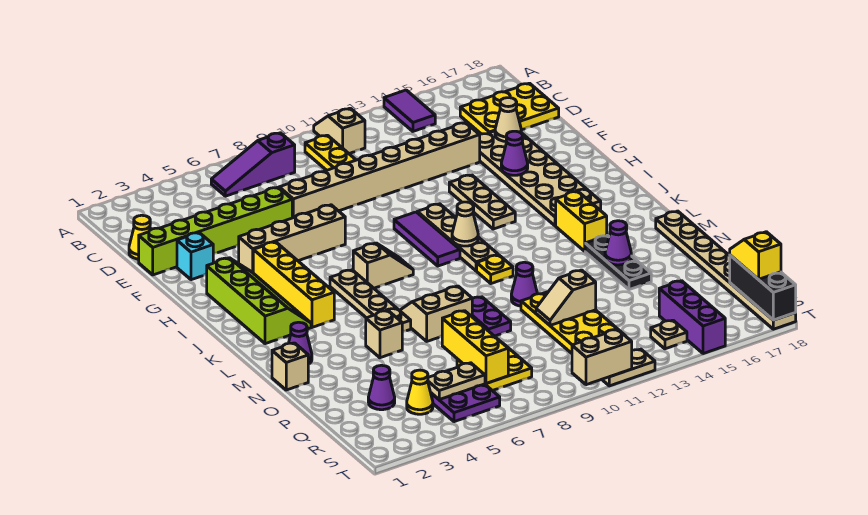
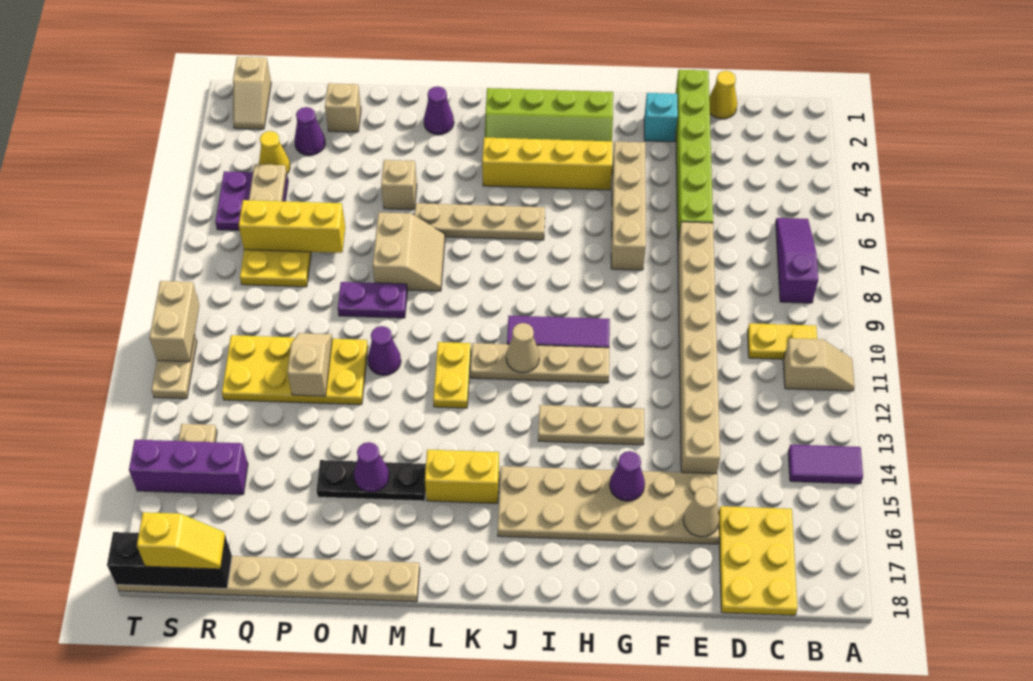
tan 1x2 slope [353,243,413,288] -> tan 1x2 slope moved to [233,57,271,129]
yellow 1x1 plate [477,255,513,284] -> yellow 1x2 plate [433,342,471,408]
tan 1x1 brick [272,343,308,390] -> tan 1x1 brick moved to [325,83,361,132]

